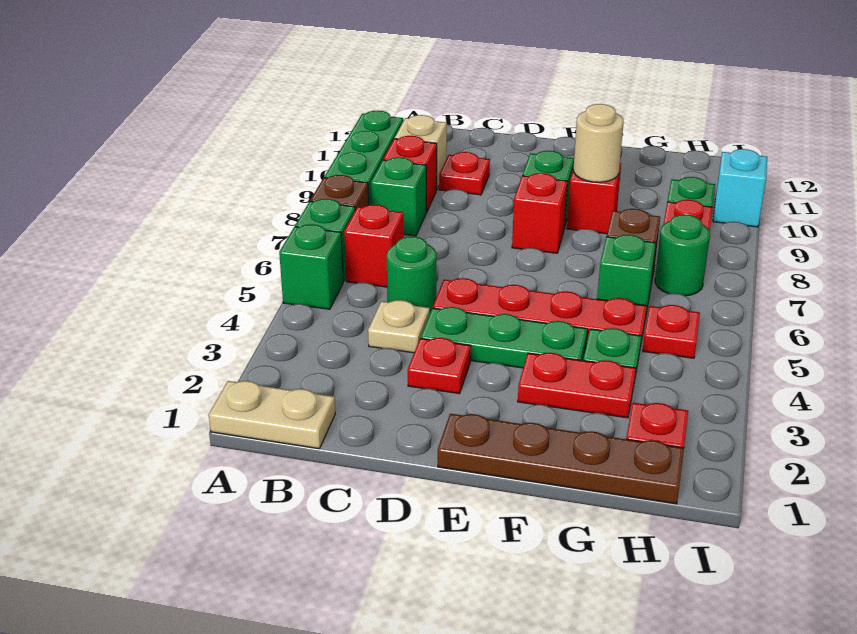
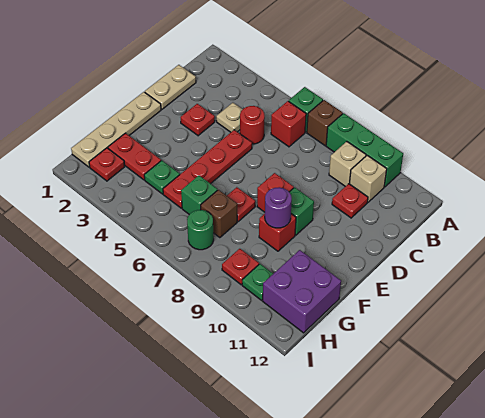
tan 1x2 plate [209,381,335,449] -> tan 1x2 plate moved to [145,65,196,109]
green 1x1 brick [279,224,343,309] -> none
green 1x1 brick [371,157,426,236] -> none
red 1x1 brick [383,136,437,212] -> tan 1x1 brick [329,142,366,186]
green 1x1 round brick [387,237,437,312] -> red 1x1 round brick [240,106,265,144]
green 1x3 plate [421,307,587,368] -> none
brown 1x4 plate [438,414,684,504] -> tan 1x4 plate [71,92,161,167]
red 1x2 plate [518,353,636,418] -> red 1x2 plate turned to [108,133,161,180]
tan 1x1 round brick [573,104,624,182] -> purple 1x1 round brick [265,187,292,228]
none -> purple 2x2 brick [263,250,341,333]
red 1x1 plate [643,305,700,358] -> red 1x1 plate moved to [227,187,255,221]
cyan 1x1 brick [713,149,767,227] -> none

